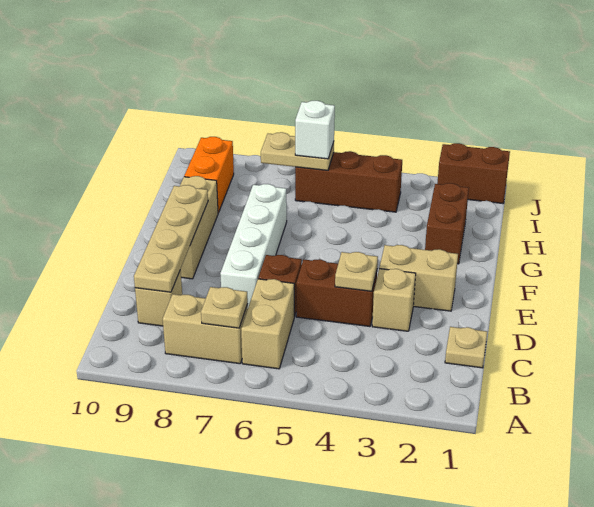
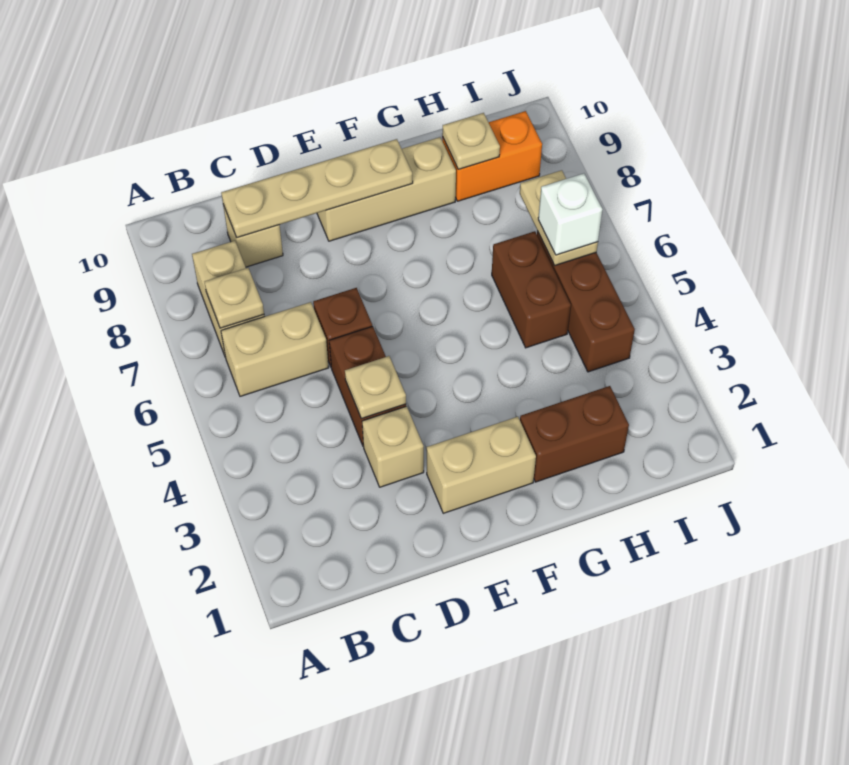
tan 1x1 plate [445,327,487,368] -> tan 1x1 plate moved to [442,113,500,169]
white 1x4 brick [220,184,287,307] -> none
tan 1x2 brick [379,245,458,311] -> tan 1x2 brick turned to [427,417,536,513]
brown 1x2 brick [437,143,510,204] -> brown 1x2 brick moved to [492,231,571,348]

